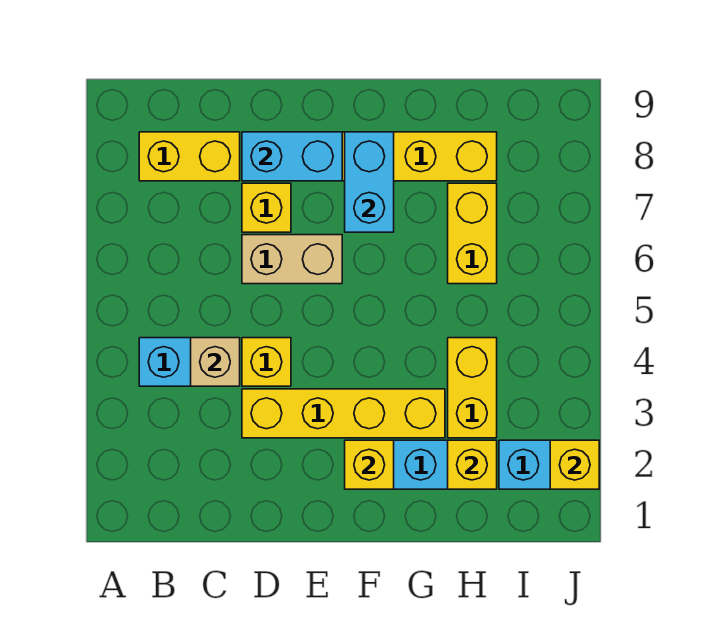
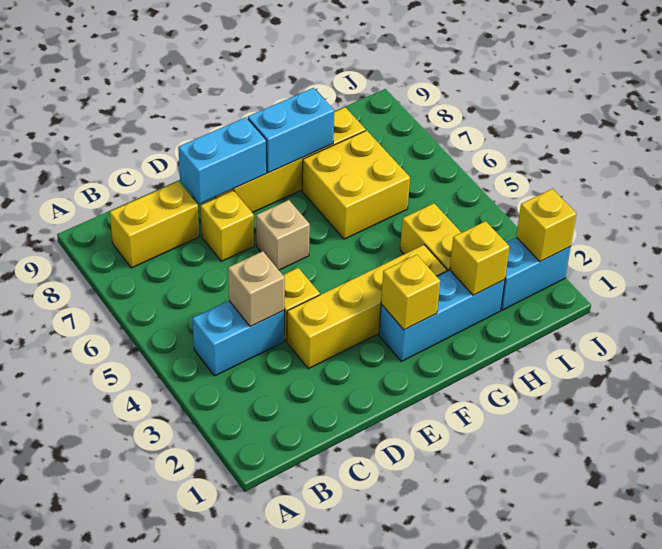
tan 1x2 brick [242,235,342,284] -> tan 1x1 brick [256,200,310,270]
cyan 1x2 brick [345,132,394,232] -> cyan 1x2 brick turned to [248,88,334,173]
yellow 1x2 brick [448,183,497,284] -> yellow 2x2 brick [302,130,410,239]

